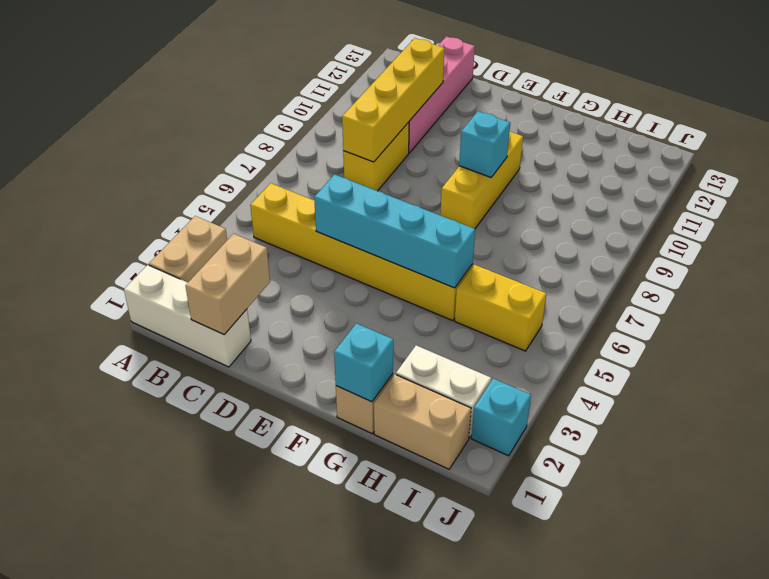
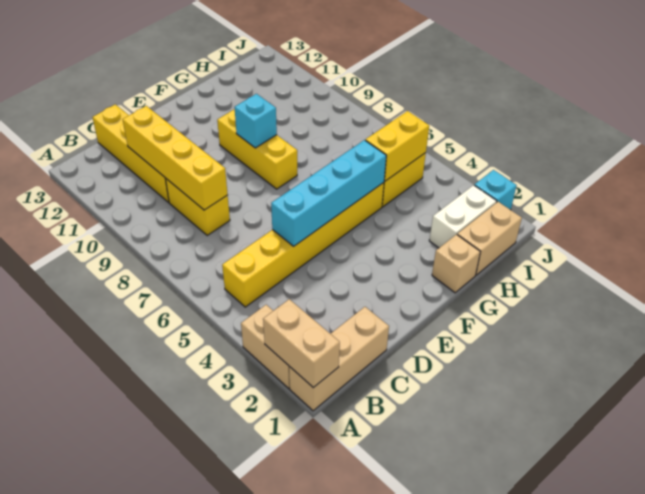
white 1x3 brick [124,265,251,367] -> tan 1x3 brick [289,307,389,411]
tan 1x2 brick [186,234,270,335] -> tan 1x2 brick moved to [263,299,340,388]
pink 1x4 brick [409,36,475,153] -> yellow 1x4 brick [92,104,169,202]
cyan 1x1 brick [334,323,393,402] -> none
none -> yellow 1x2 brick [365,111,429,181]

